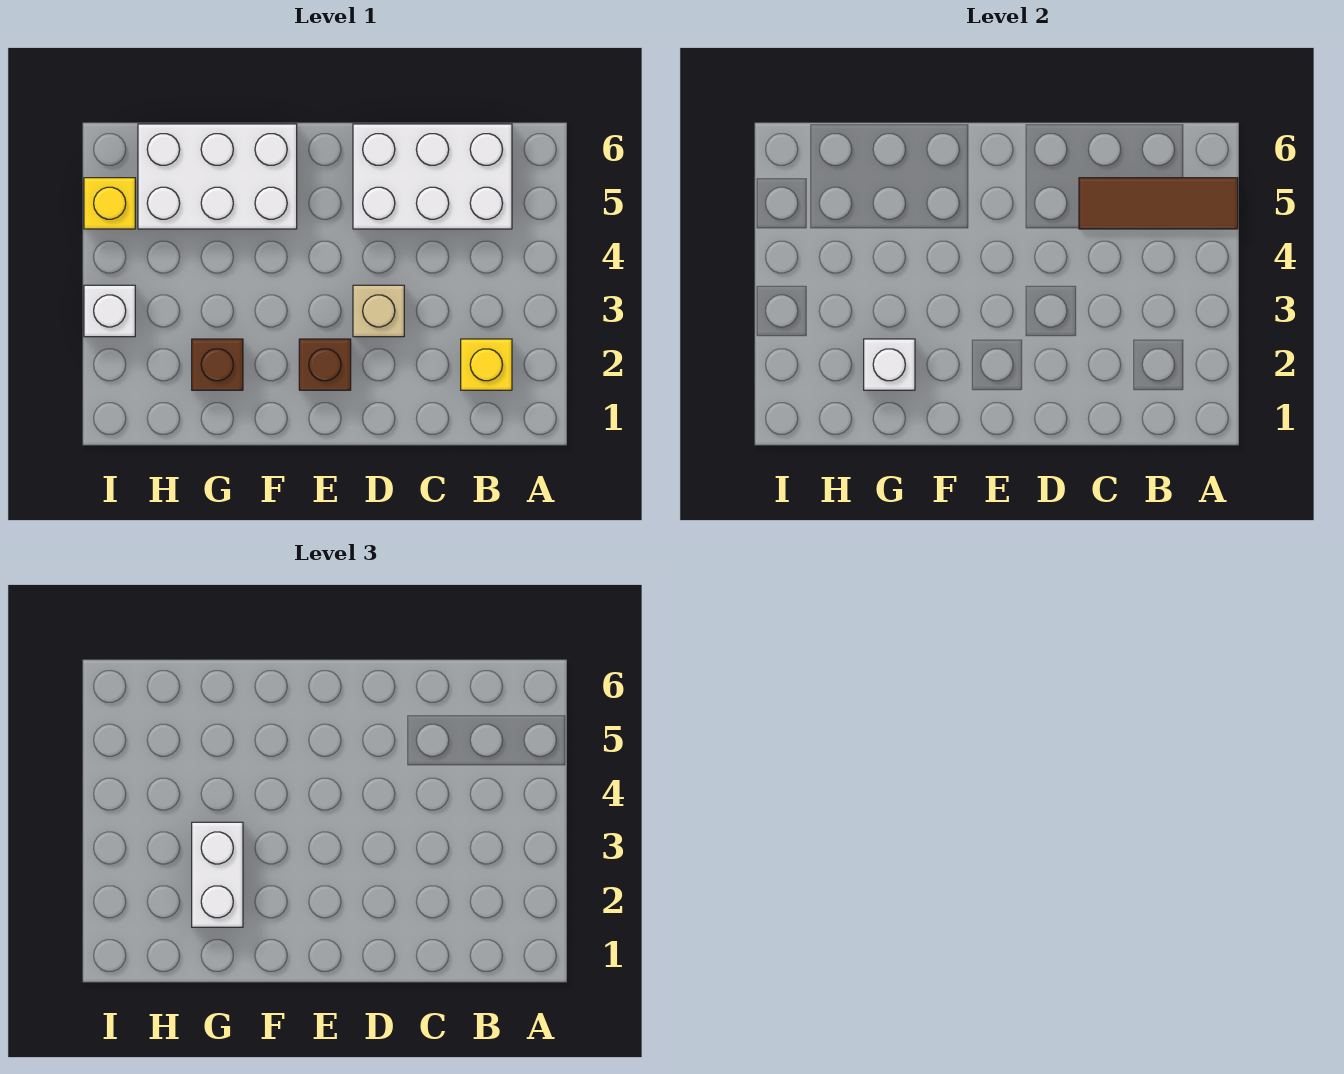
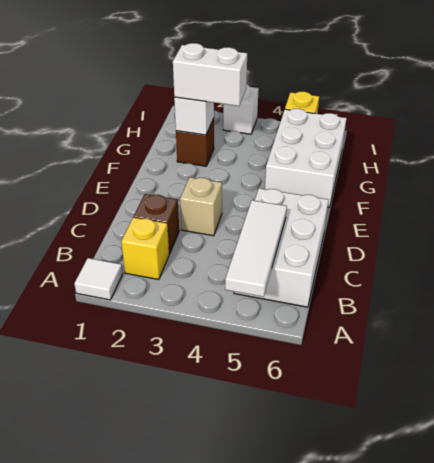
none -> white 1x1 tile [74,258,123,300]
brown 1x3 tile [1079,178,1238,229] -> white 1x3 tile [225,200,287,297]
brown 1x1 brick [299,339,351,390] -> brown 1x1 brick moved to [134,194,179,254]

